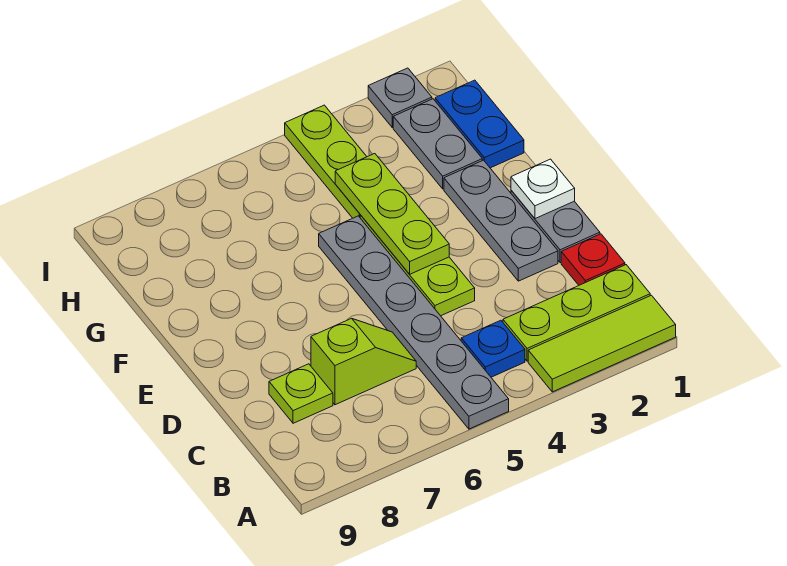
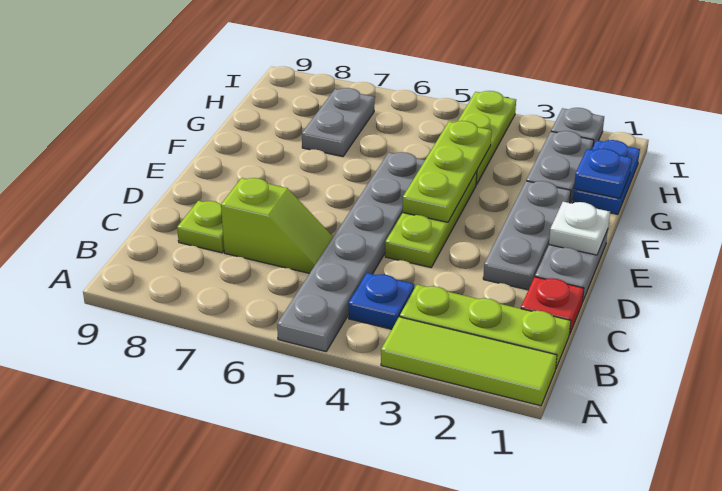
none -> blue 1x1 plate [574,149,632,198]
none -> grey 1x2 plate [302,88,375,157]

